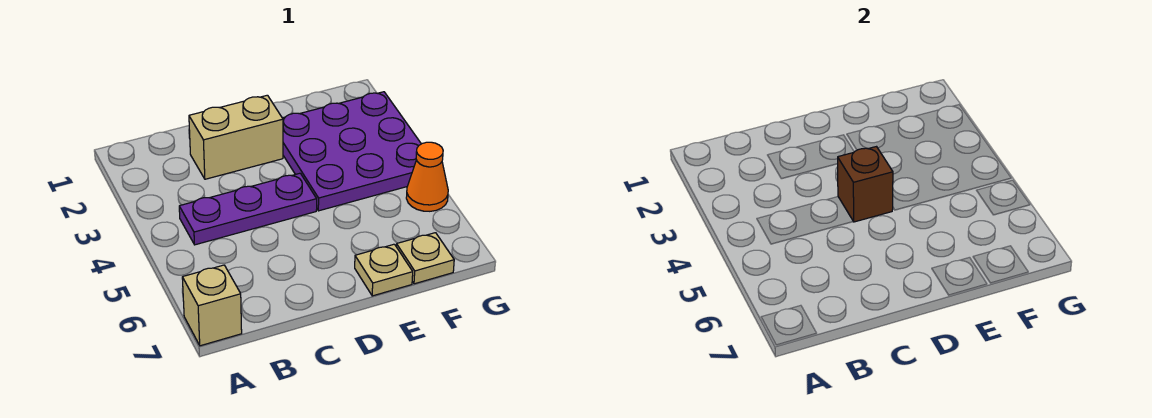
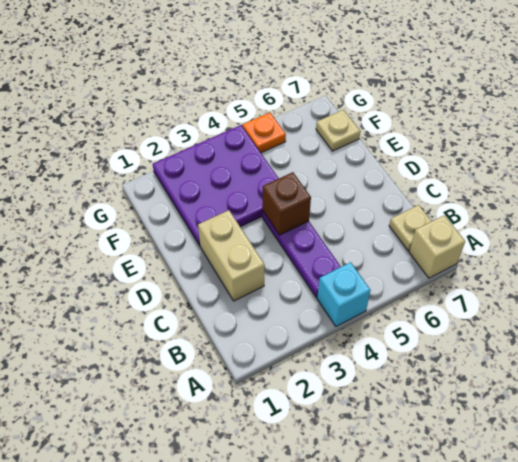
none -> cyan 1x1 brick [317,262,371,326]
tan 1x1 plate [355,244,413,296] -> tan 1x1 plate moved to [389,205,432,251]
orange 1x1 cone [406,142,448,211] -> orange 1x1 plate [243,113,286,153]

